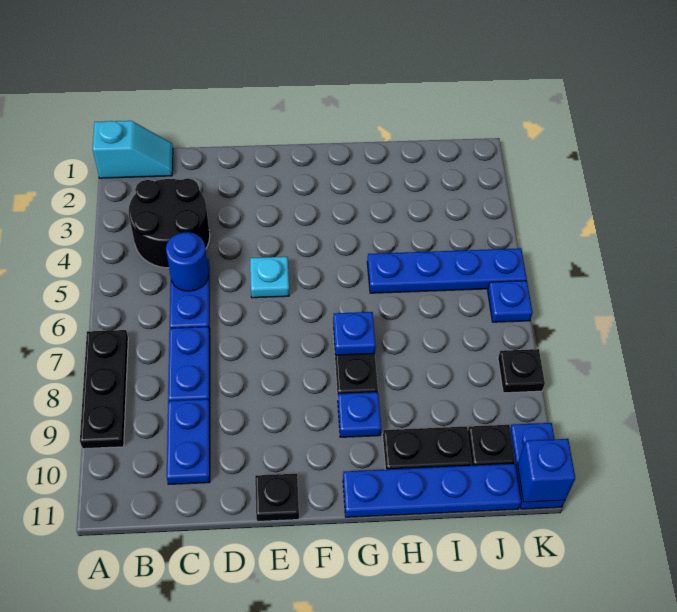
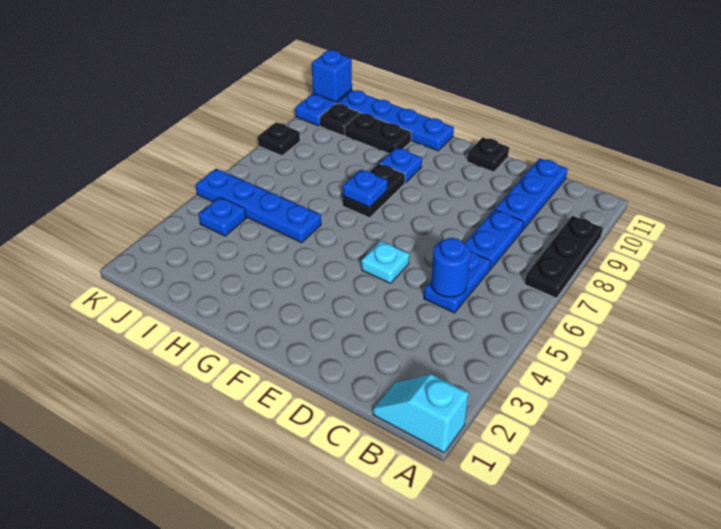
black 2x2 round brick [129,178,210,268] -> none
blue 1x2 plate [167,399,210,484] -> blue 1x3 plate [495,158,568,230]
blue 1x1 plate [488,281,532,322] -> blue 1x1 plate moved to [199,197,246,236]

